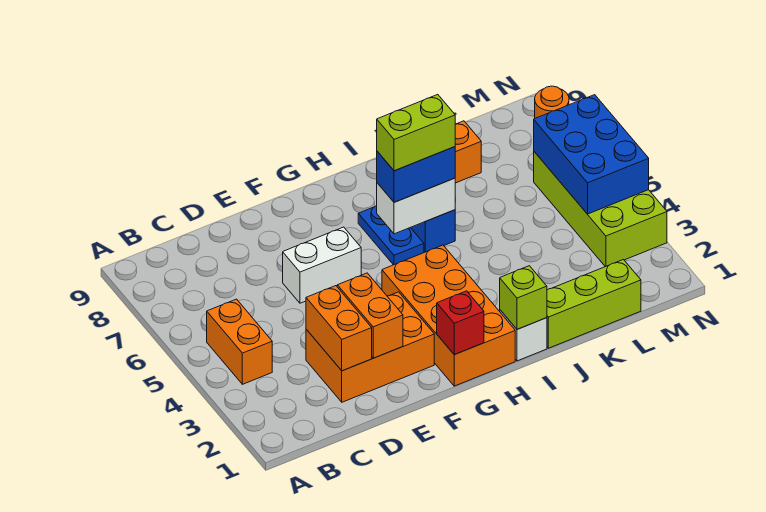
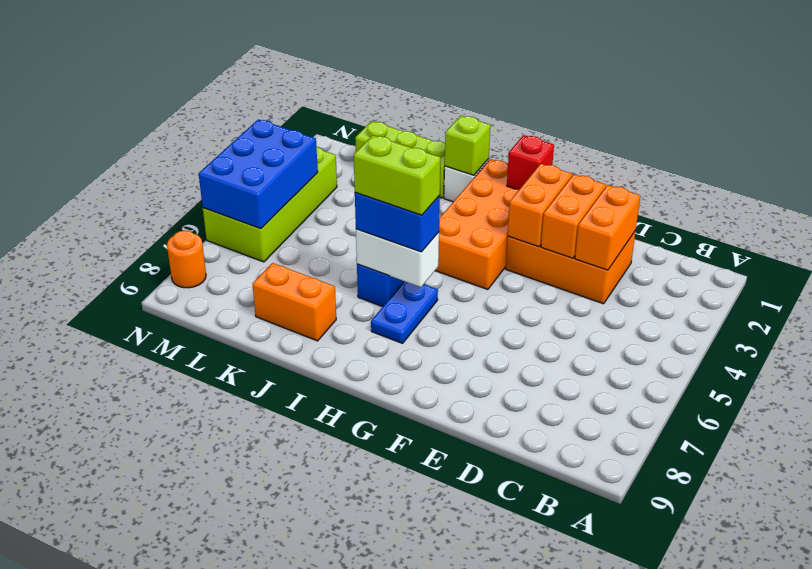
orange 1x2 brick [207,299,272,384] -> orange 1x2 brick moved to [508,164,572,247]
white 1x2 brick [283,227,361,303] -> none

